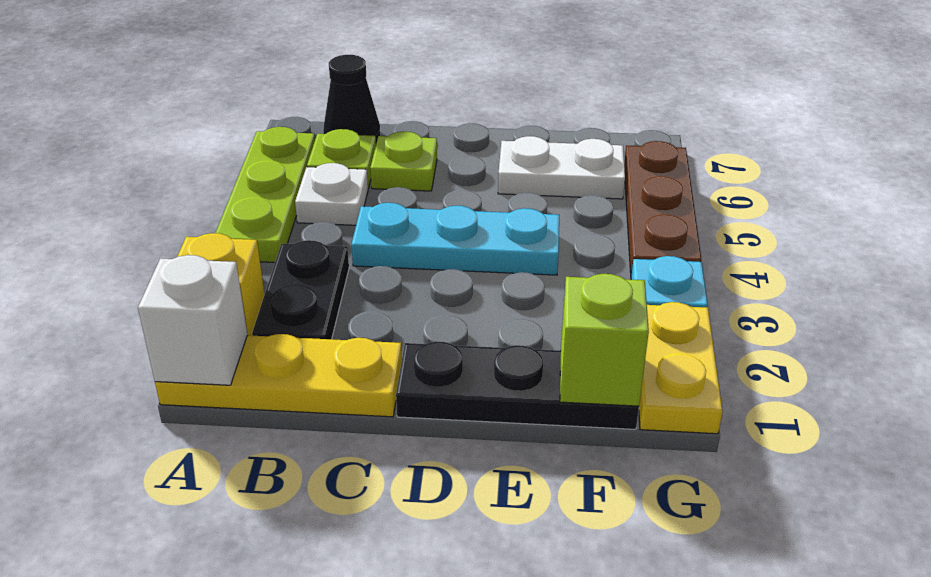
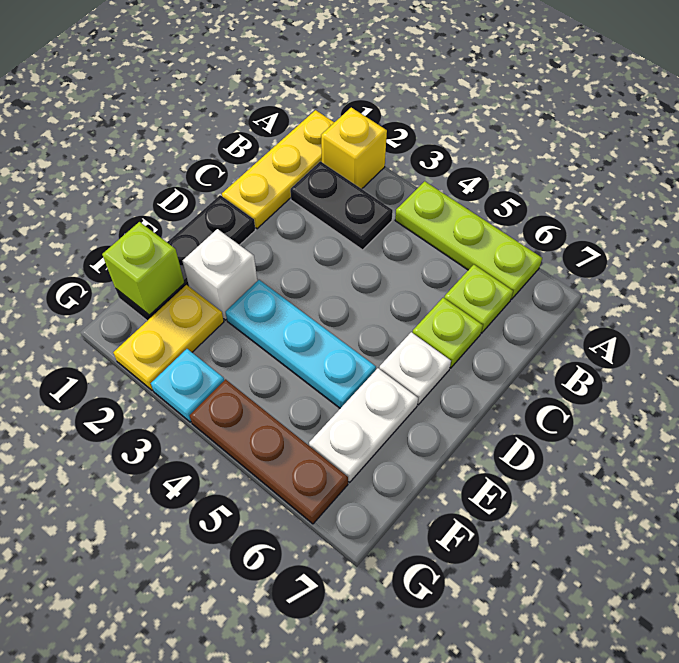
white 1x1 brick [138,255,247,385] -> white 1x1 brick moved to [182,229,257,320]
white 1x1 plate [295,163,368,225] -> white 1x1 plate moved to [379,332,451,405]
black 1x1 cone [323,55,380,143] -> none
cyan 1x3 plate [351,203,559,275] -> cyan 1x3 plate turned to [226,280,376,408]
yellow 1x2 plate [639,302,723,434] -> yellow 1x2 plate turned to [113,285,224,391]

